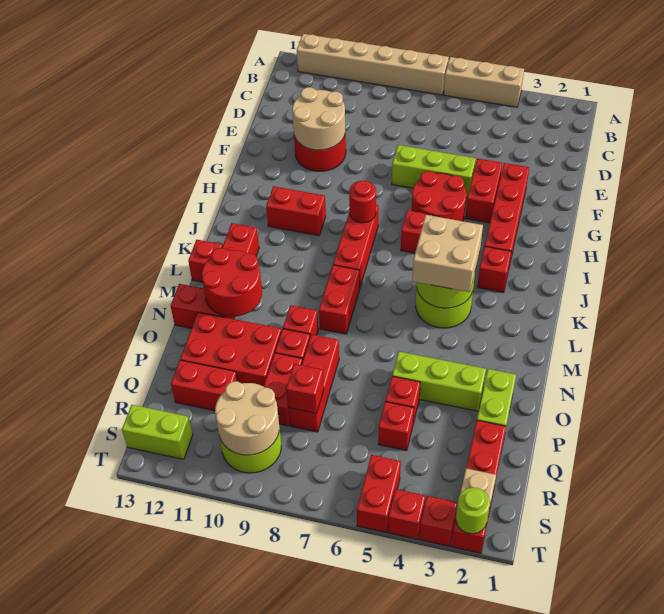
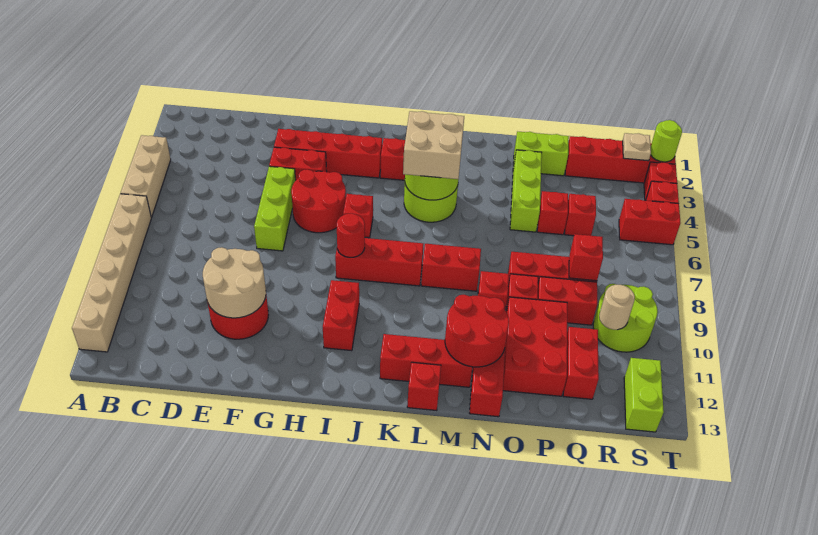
tan 2x2 round brick [215,381,279,455] -> tan 1x1 round brick [599,285,635,330]

